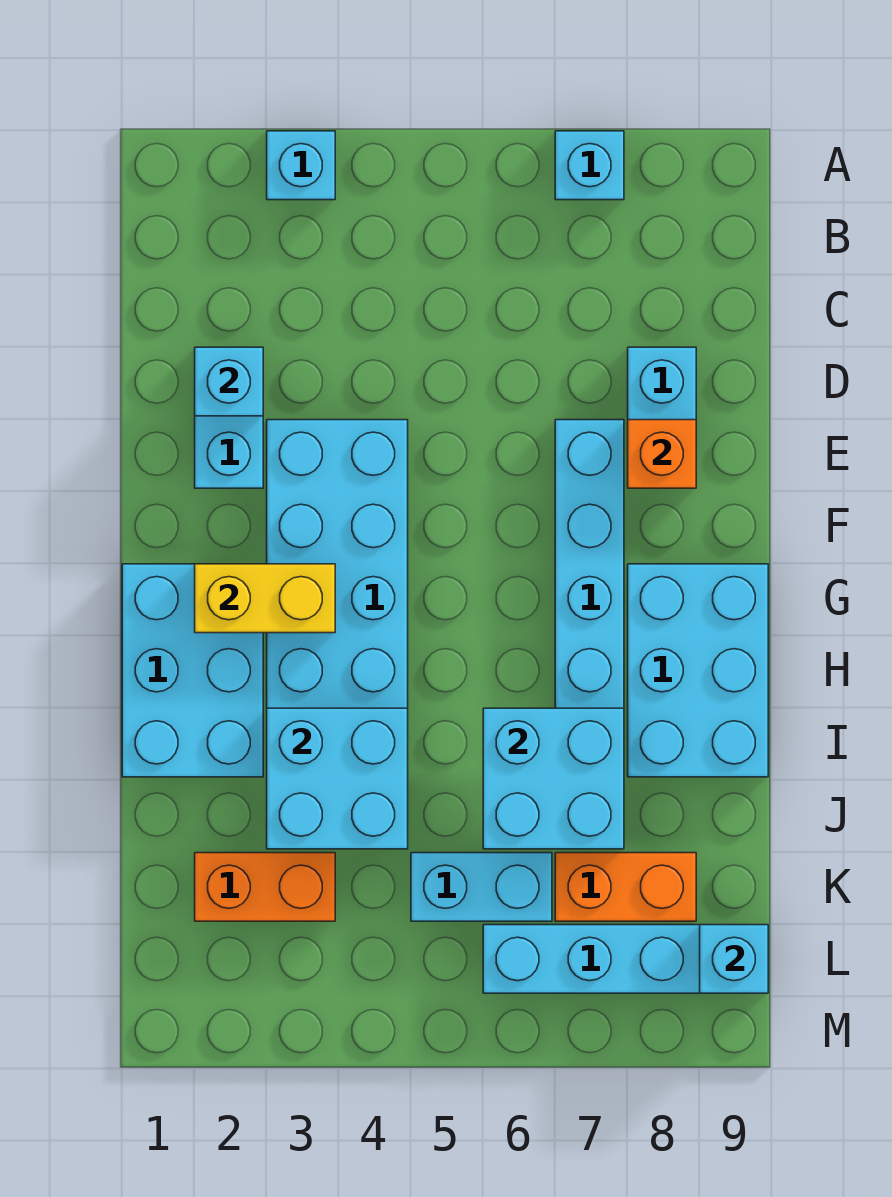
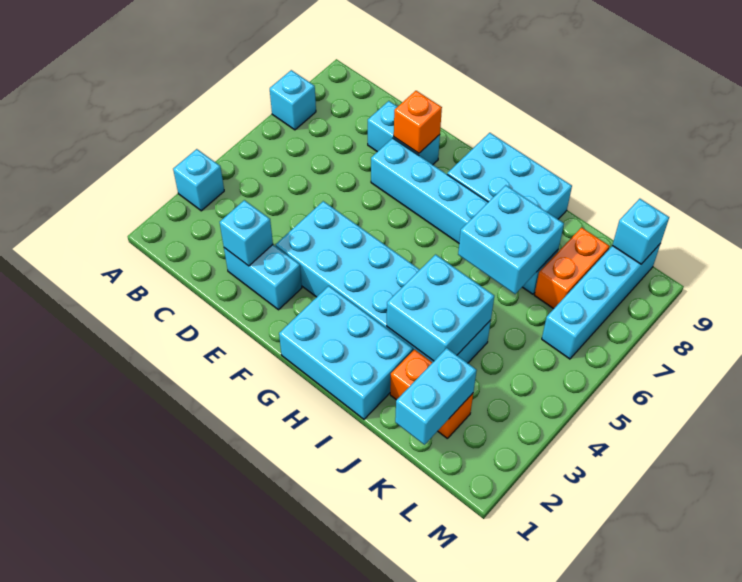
yellow 1x2 brick [195,564,335,633] -> none
orange 1x2 brick [195,853,335,921] -> orange 1x2 brick turned to [390,349,473,439]
cyan 1x2 brick [411,853,552,921] -> cyan 1x2 brick moved to [395,348,477,445]

